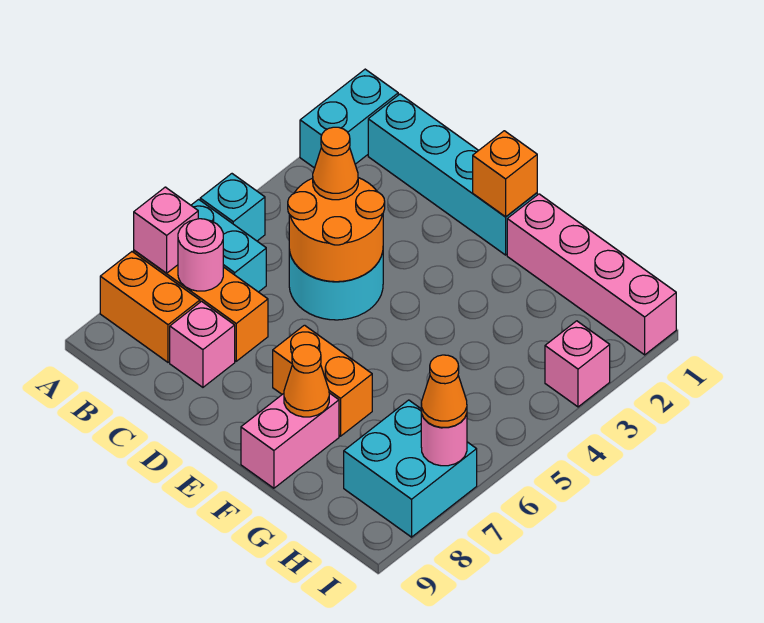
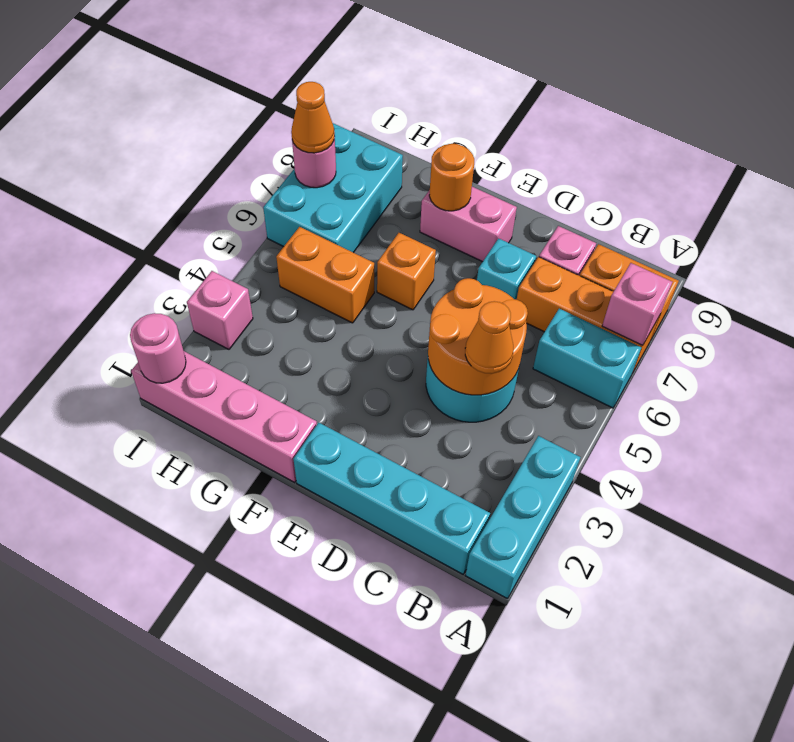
cyan 1x2 brick [300,69,398,168] -> cyan 1x3 brick [465,436,580,599]
cyan 1x1 brick [200,174,265,241] -> cyan 1x1 brick moved to [477,238,536,300]
pink 1x1 round brick [178,219,223,291] -> pink 1x1 round brick moved to [130,313,186,383]
orange 1x1 brick [473,131,537,217] -> orange 1x1 brick moved to [377,233,436,310]
orange 1x2 brick [273,325,372,436] -> orange 1x2 brick moved to [276,227,374,323]
pink 1x2 brick [241,393,339,488] -> pink 1x2 brick turned to [420,187,517,262]
orange 1x1 cone [284,345,329,417] -> orange 1x1 round brick [429,144,474,211]
cyan 2x2 brick [344,400,477,537] -> cyan 2x3 brick [263,123,403,253]

